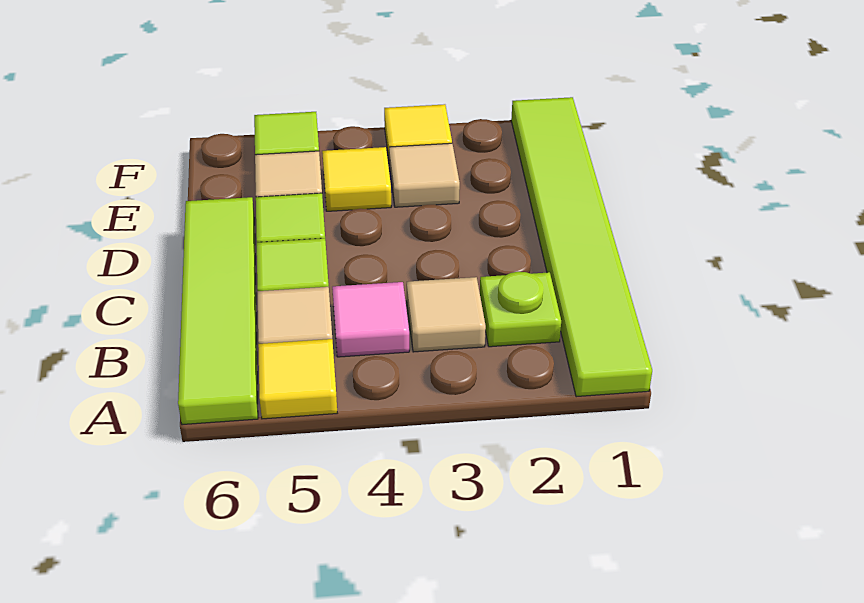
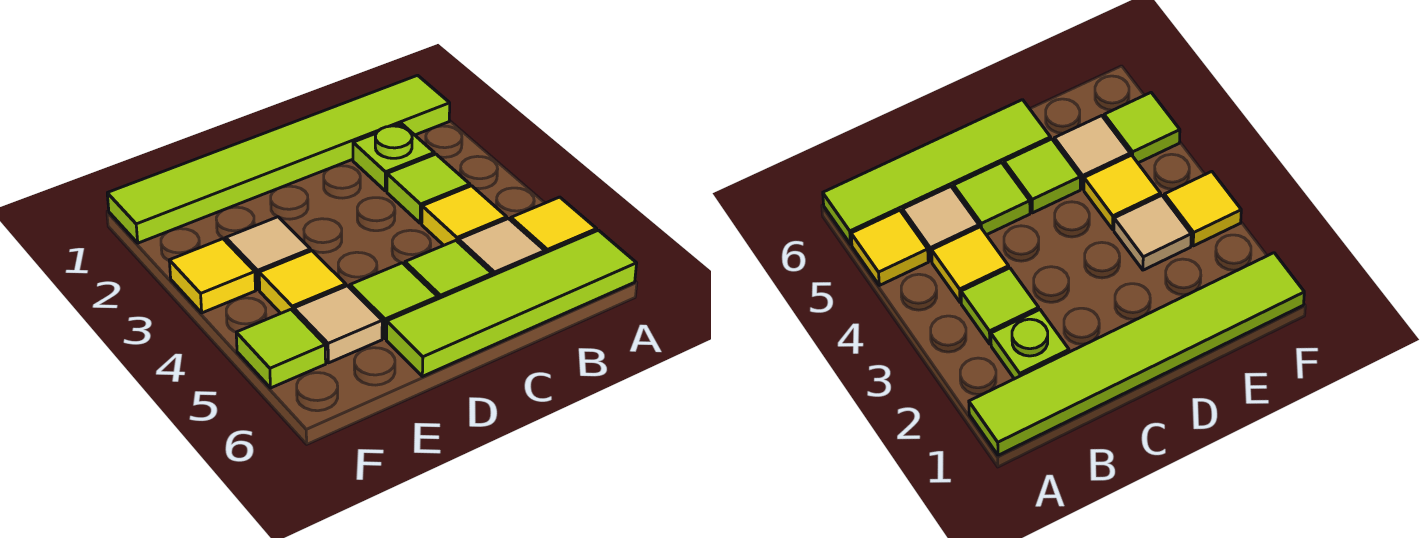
tan 1x1 tile [407,277,486,352] -> lime 1x1 tile [387,154,470,223]
pink 1x1 tile [332,282,409,357] -> yellow 1x1 tile [422,186,507,245]

